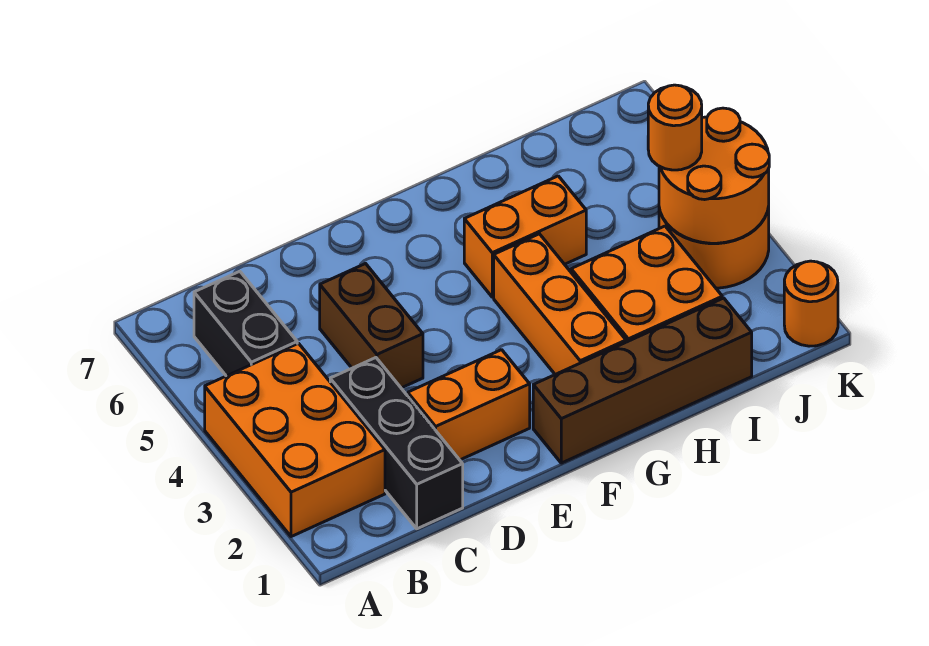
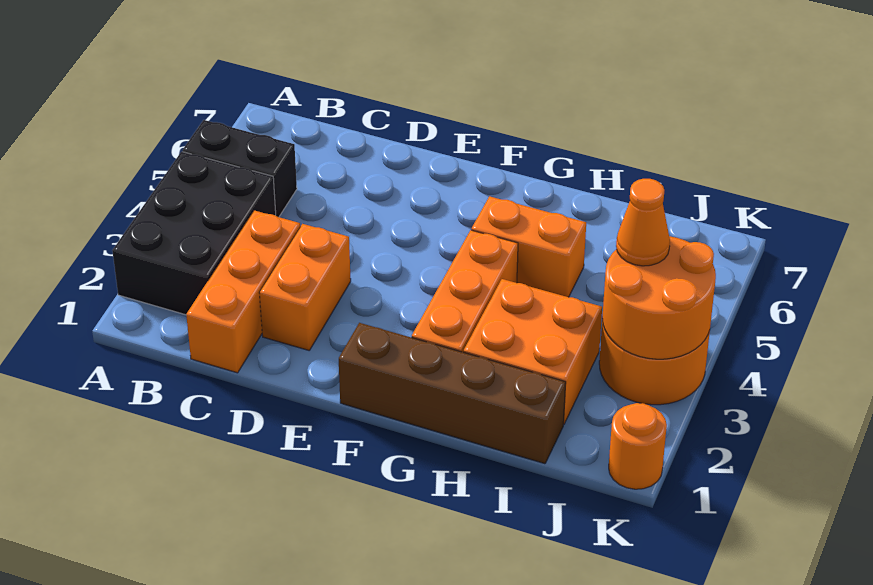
orange 2x3 brick [205,343,385,537] -> black 2x3 brick [112,152,276,315]
black 1x2 brick [194,271,297,376] -> black 1x2 brick turned to [183,120,297,217]
black 1x3 brick [330,358,463,529] -> orange 1x3 brick [186,210,300,373]
orange 1x2 brick [408,350,530,460] -> orange 1x2 brick turned to [259,224,351,350]
brown 1x2 brick [320,264,423,388] -> none
orange 1x1 round brick [648,85,702,170] -> orange 1x1 cone [616,179,670,266]

